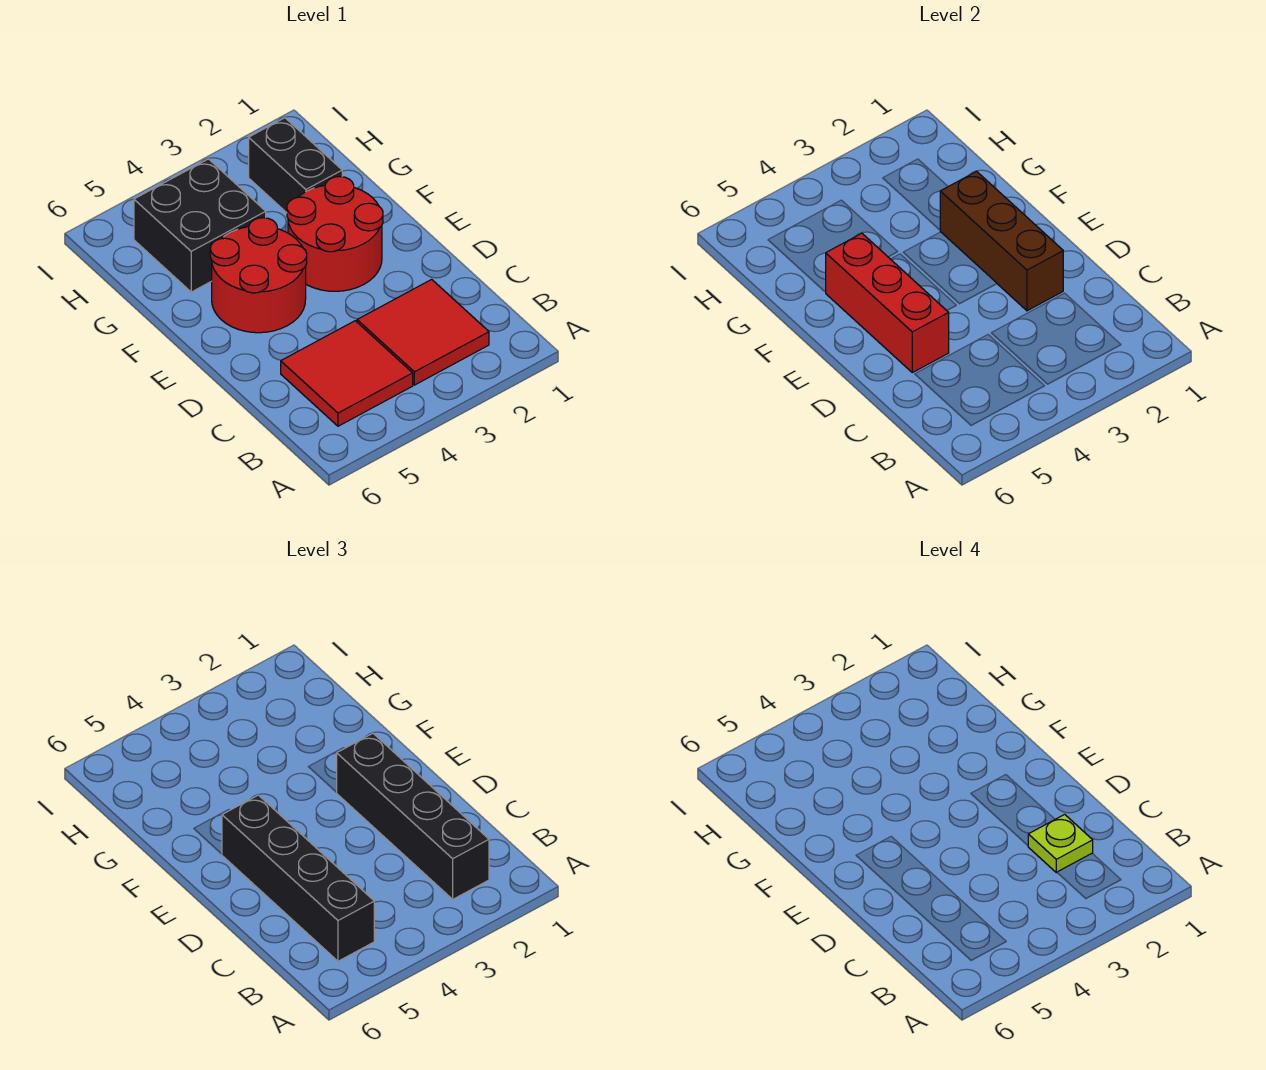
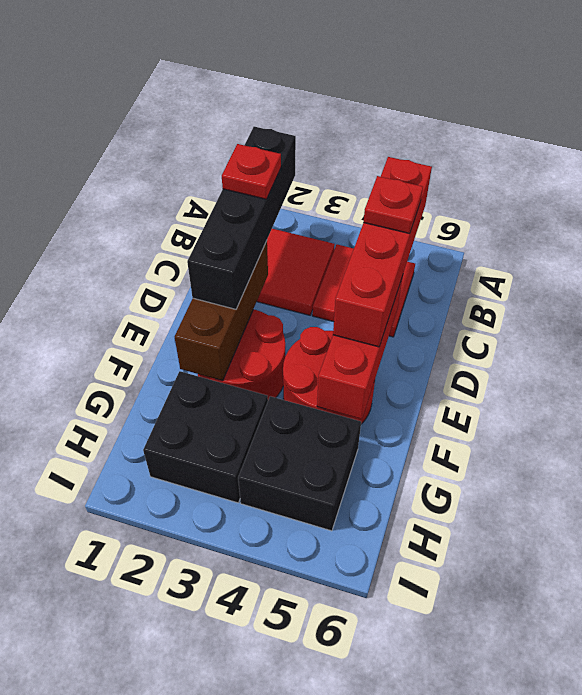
black 1x4 brick [222,795,374,961] -> red 1x4 brick [333,157,432,347]
lime 1x1 plate [1028,814,1093,873] -> red 1x1 plate [222,144,281,199]
none -> red 1x1 plate [364,176,423,234]
black 1x2 brick [249,118,342,213] -> black 2x2 brick [143,371,268,503]

